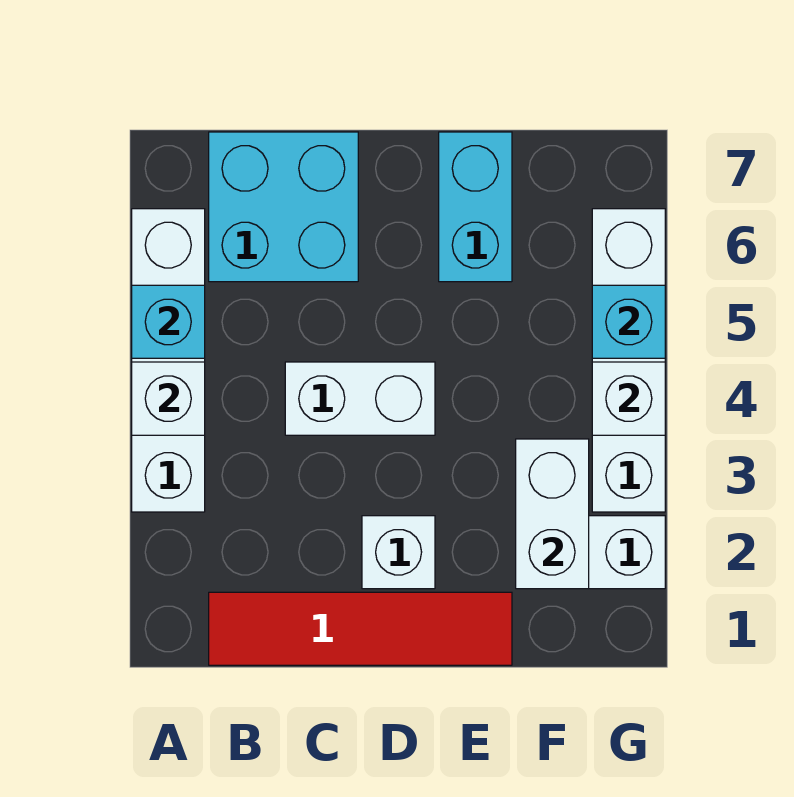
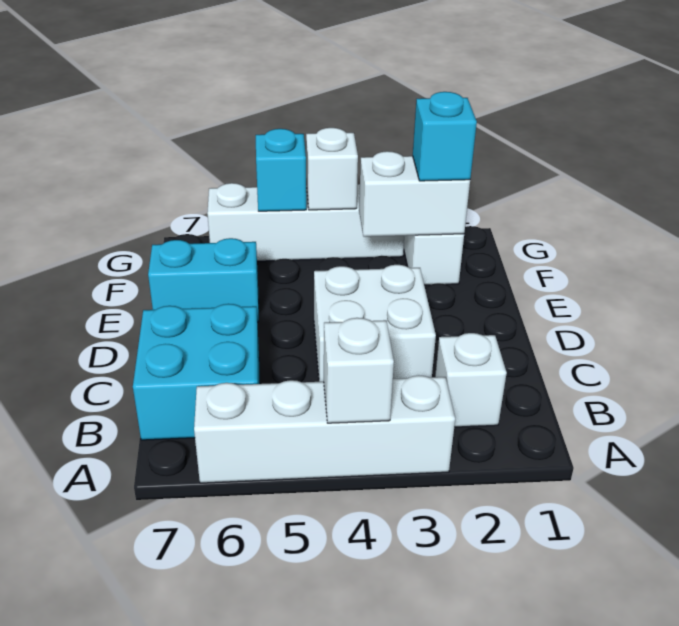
cyan 1x1 brick [132,285,205,358] -> cyan 1x1 brick moved to [413,92,477,181]
red 1x4 tile [209,592,512,665] -> none
white 1x2 brick [285,362,435,435] -> white 2x2 brick [314,265,436,382]
white 1x1 brick [362,516,435,589] -> white 1x1 brick moved to [435,333,507,427]

